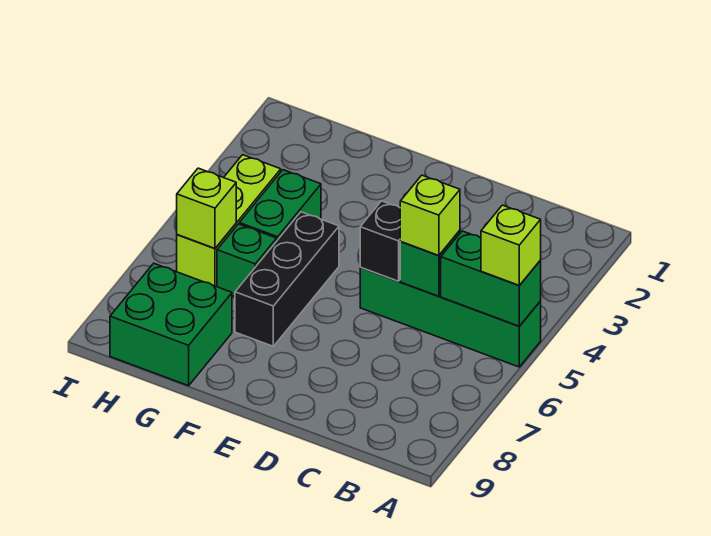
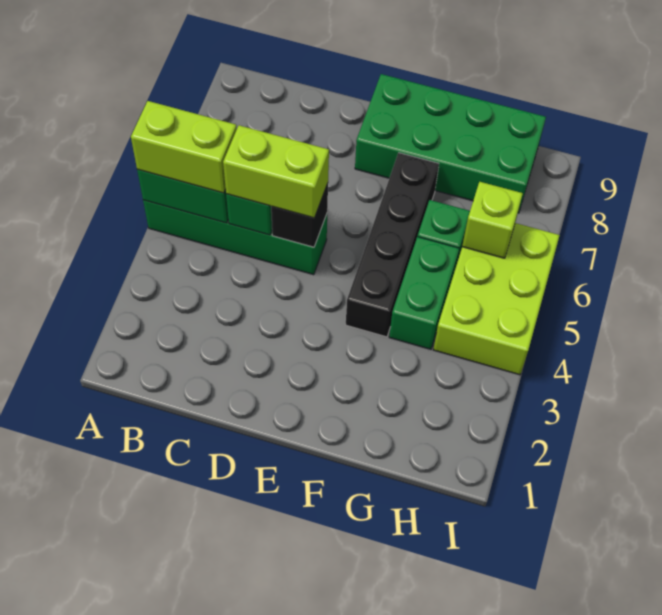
lime 1x1 brick [481,205,541,285] -> lime 1x2 brick [131,101,237,193]
lime 1x1 brick [400,175,460,255] -> lime 1x2 brick [223,125,329,218]
black 1x3 brick [235,212,339,346] -> black 1x4 brick [346,153,439,337]
green 2x2 brick [110,263,232,386] -> green 2x4 brick [355,74,546,213]
lime 1x3 brick [177,155,281,287] -> lime 2x3 brick [433,223,560,375]

